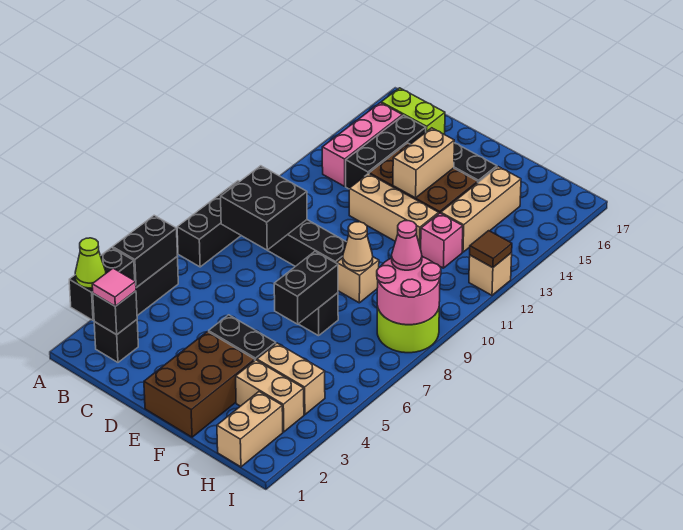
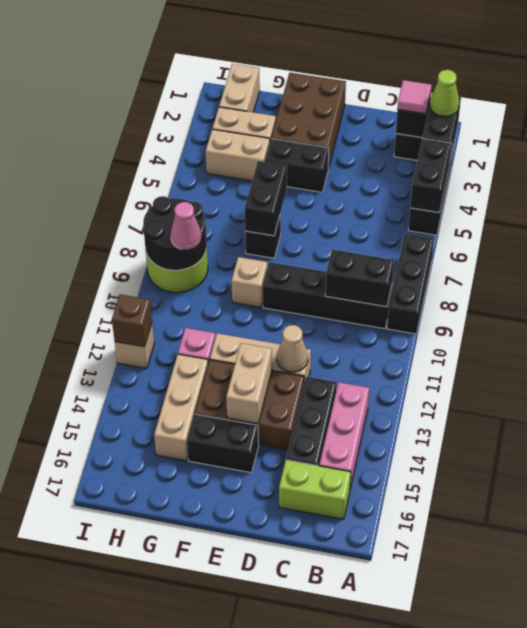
black 2x2 brick [221,166,307,250] -> black 1x2 brick [325,250,394,307]
tan 1x1 cone [343,222,373,271] -> tan 1x1 cone moved to [277,325,308,372]
pink 2x2 round brick [377,257,441,325] -> black 2x2 round brick [143,196,207,270]
brown 1x1 tile [470,231,512,268] -> brown 1x1 brick [112,294,152,347]

